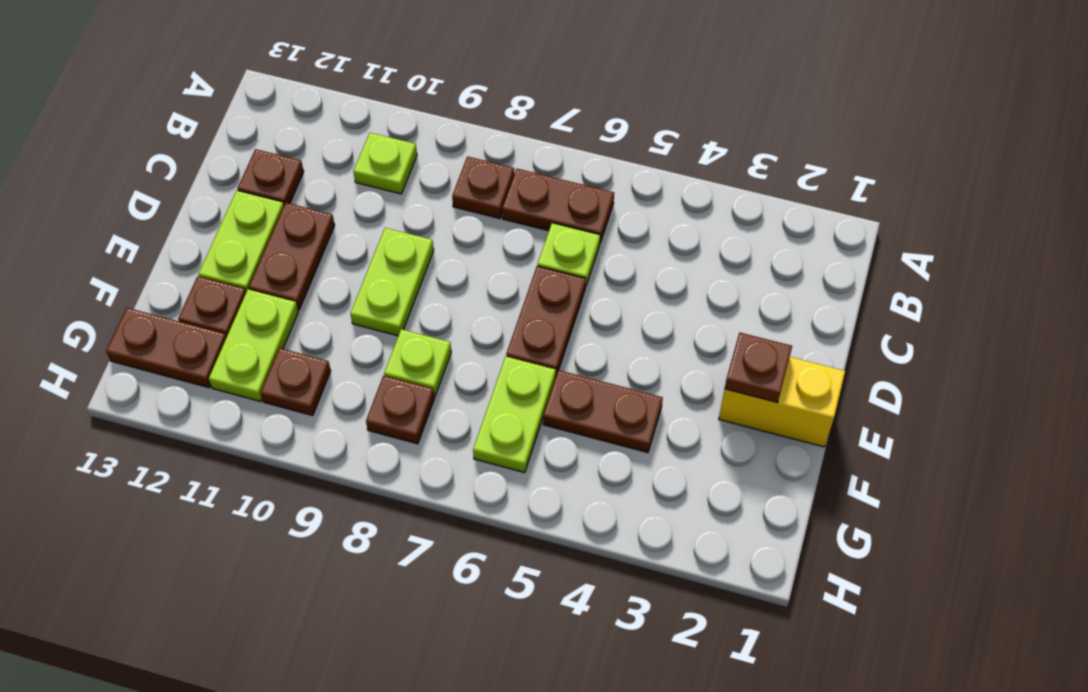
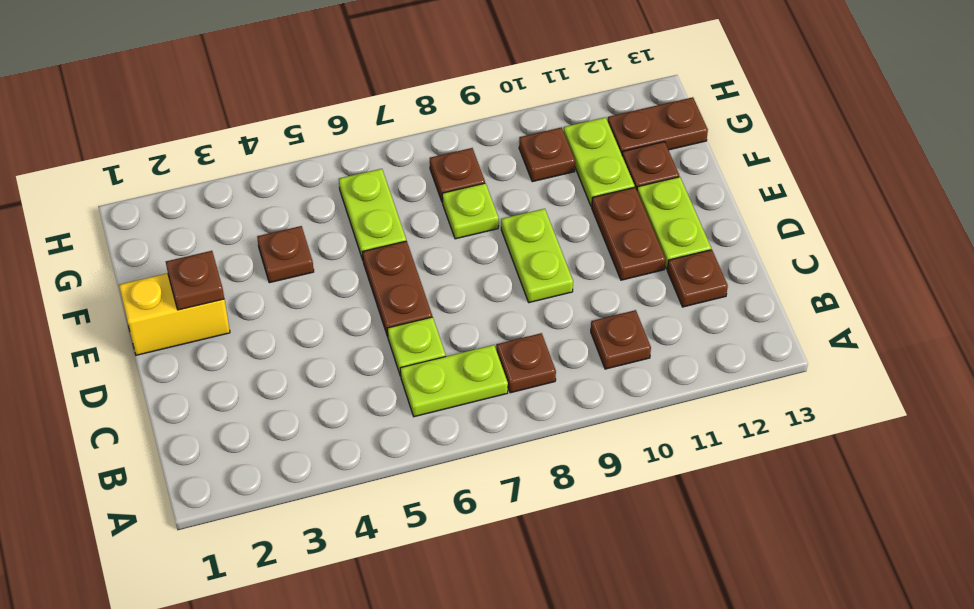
brown 1x2 plate [502,169,614,243] -> lime 1x2 plate [400,345,508,417]
lime 1x1 plate [353,133,417,194] -> brown 1x1 plate [591,310,651,369]
brown 1x2 plate [543,370,663,452] -> brown 1x1 plate [257,226,314,283]

